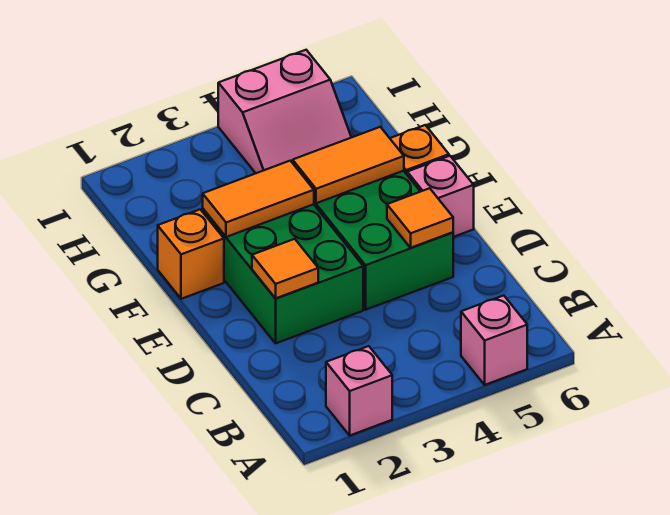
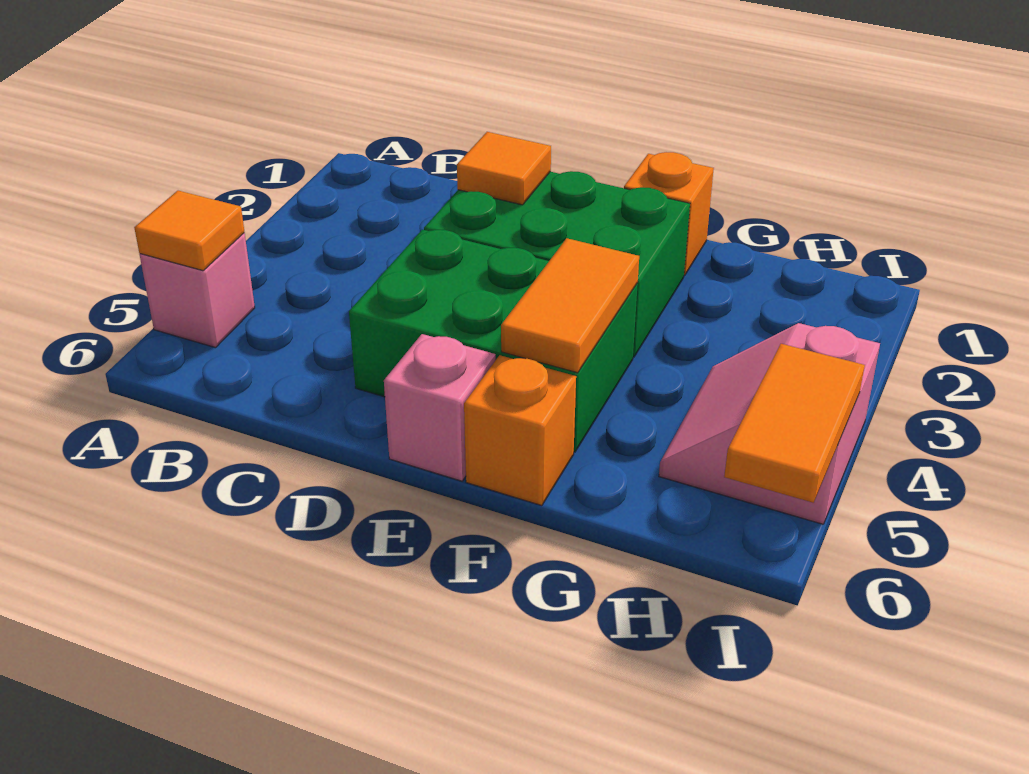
pink 1x1 brick [326,346,392,435] -> none
orange 1x1 tile [387,188,453,248] -> orange 1x1 tile moved to [134,191,244,271]
orange 1x2 tile [203,161,314,237] -> orange 1x2 tile moved to [724,344,865,503]

